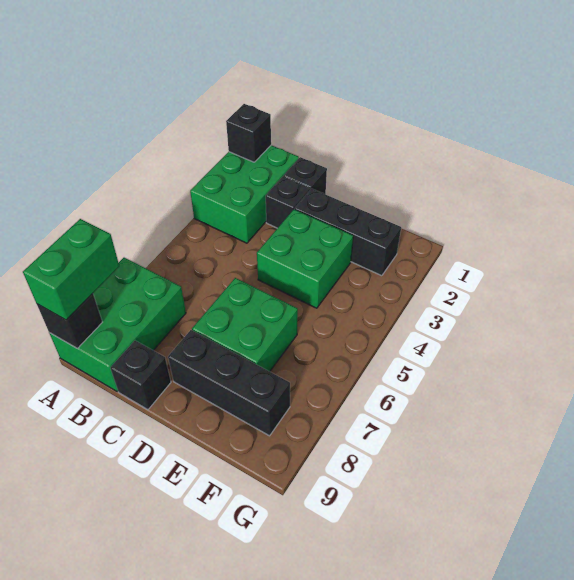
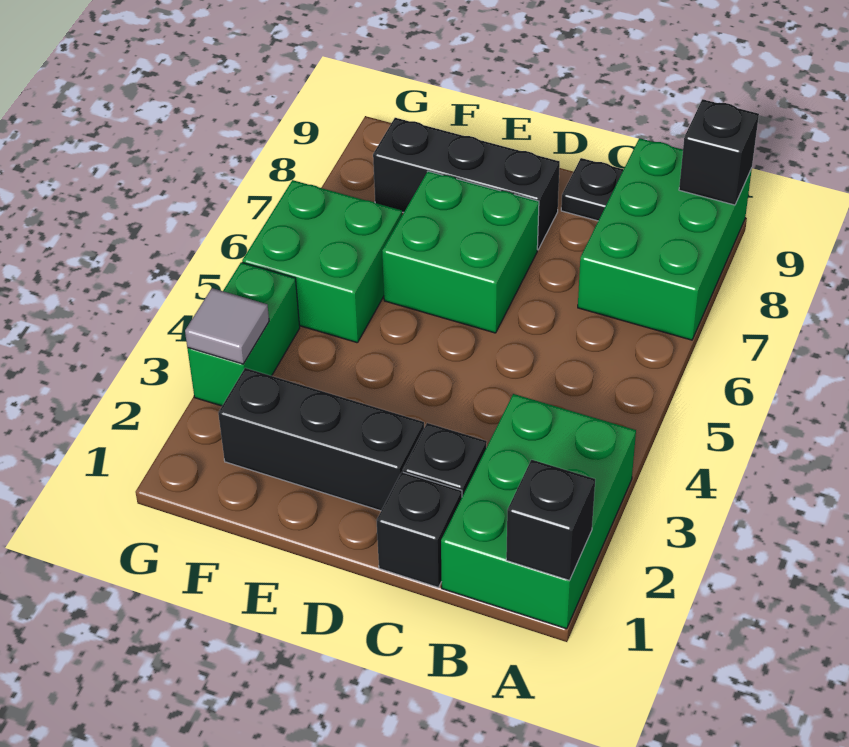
green 1x2 brick [23,219,119,320] -> green 1x2 brick moved to [187,262,300,406]
black 1x1 brick [110,341,171,410] -> black 1x1 plate [561,158,624,221]
green 2x2 brick [257,209,353,308] -> green 2x2 brick moved to [242,180,402,343]
none -> grey 1x1 tile [185,288,269,364]

